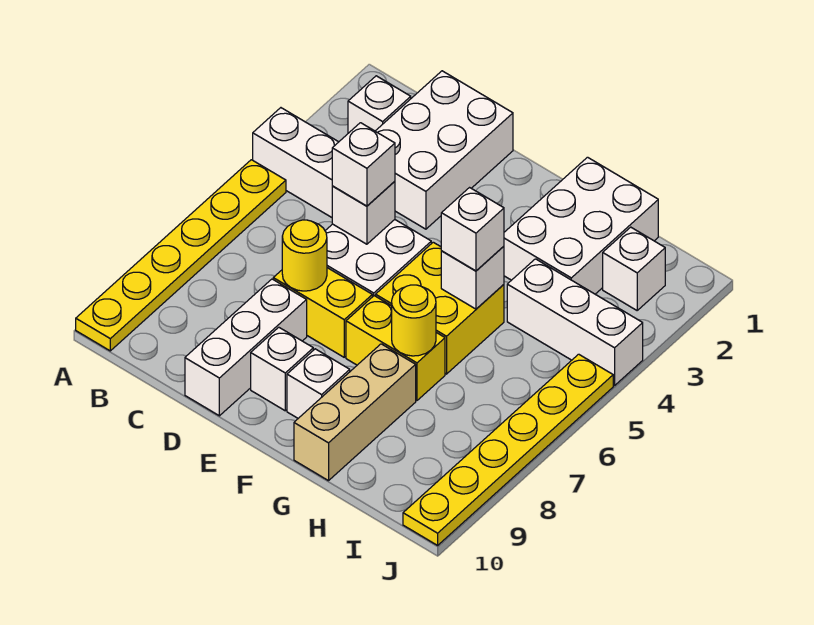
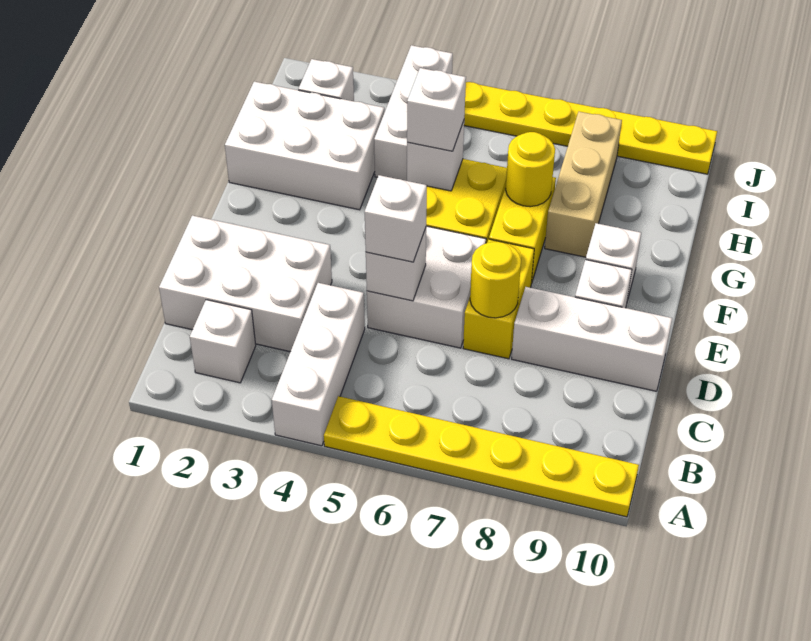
tan 1x3 brick [294,344,416,481] -> tan 1x3 brick turned to [545,112,622,257]

